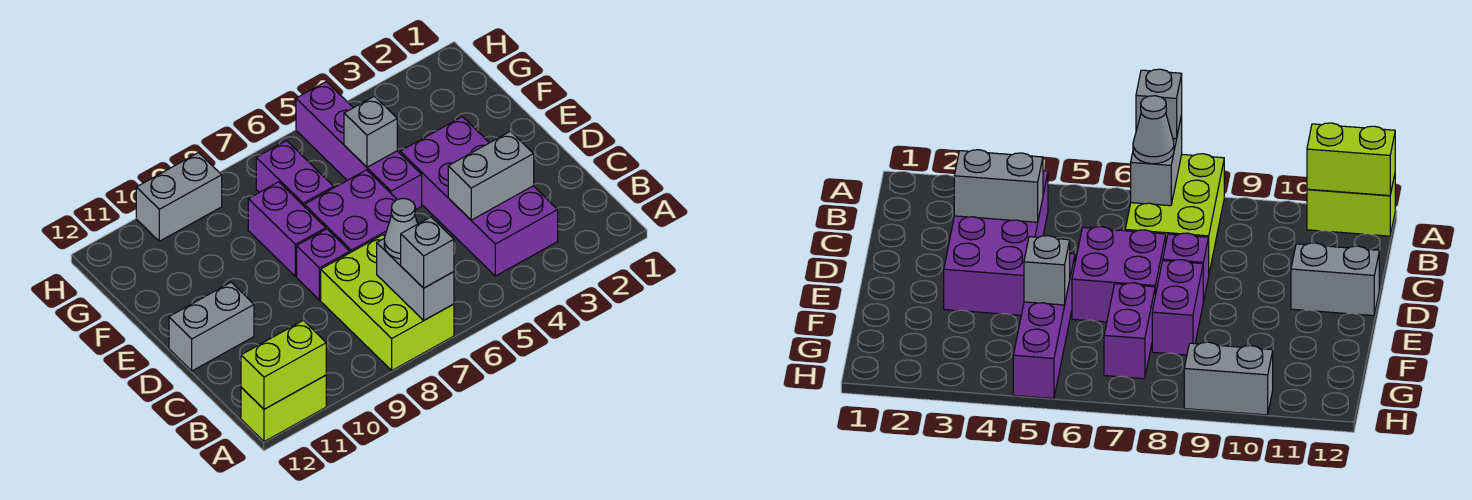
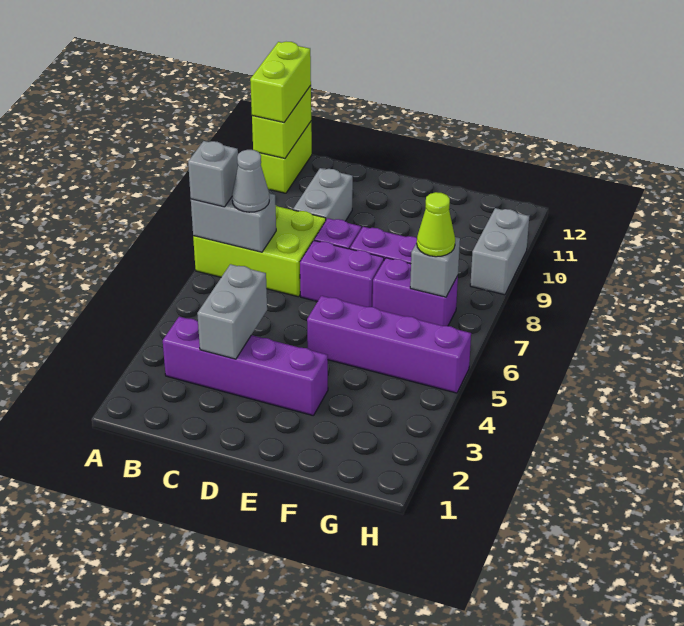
none -> lime 1x2 brick [250,42,311,123]
purple 2x4 brick [400,117,558,276] -> purple 1x4 brick [163,317,328,416]
purple 2x2 brick [304,170,397,253] -> purple 1x2 brick [300,241,384,307]
grey 1x2 brick [169,282,254,371] -> grey 1x2 brick moved to [293,168,353,221]
grey 1x1 brick [344,96,397,167] -> grey 1x1 brick moved to [410,237,460,297]
none -> lime 1x1 cone [417,192,455,257]

